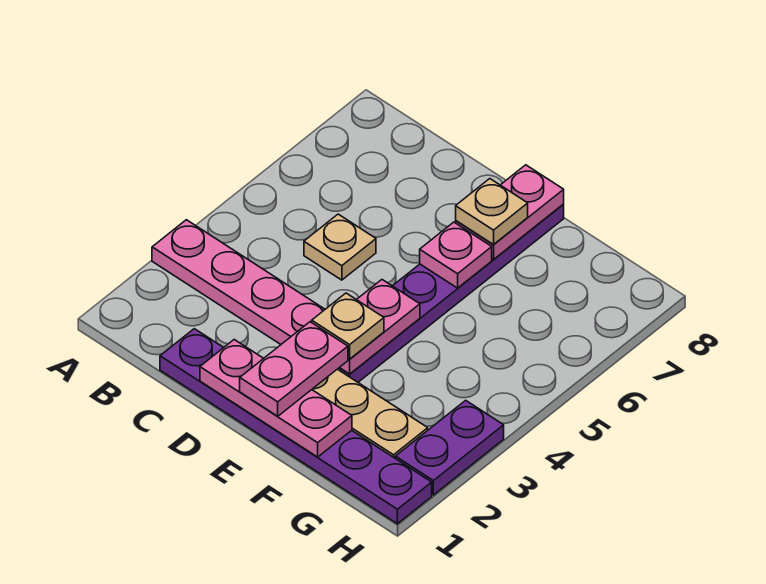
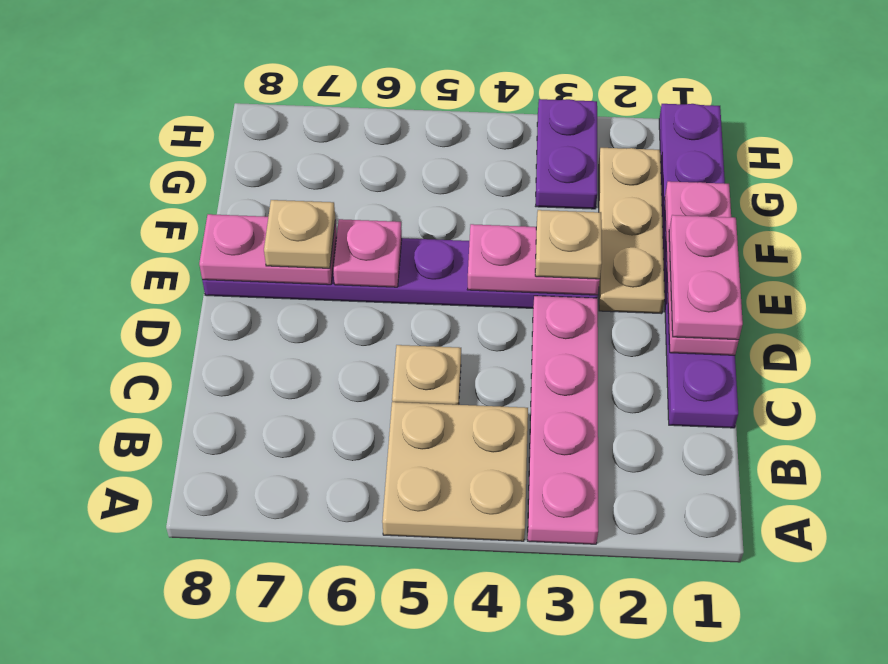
none -> tan 2x2 plate [382,402,528,541]
pink 1x2 plate [240,322,348,416] -> pink 1x2 plate turned to [669,215,743,340]
purple 1x2 plate [395,400,504,495] -> purple 1x2 plate turned to [536,99,597,209]

